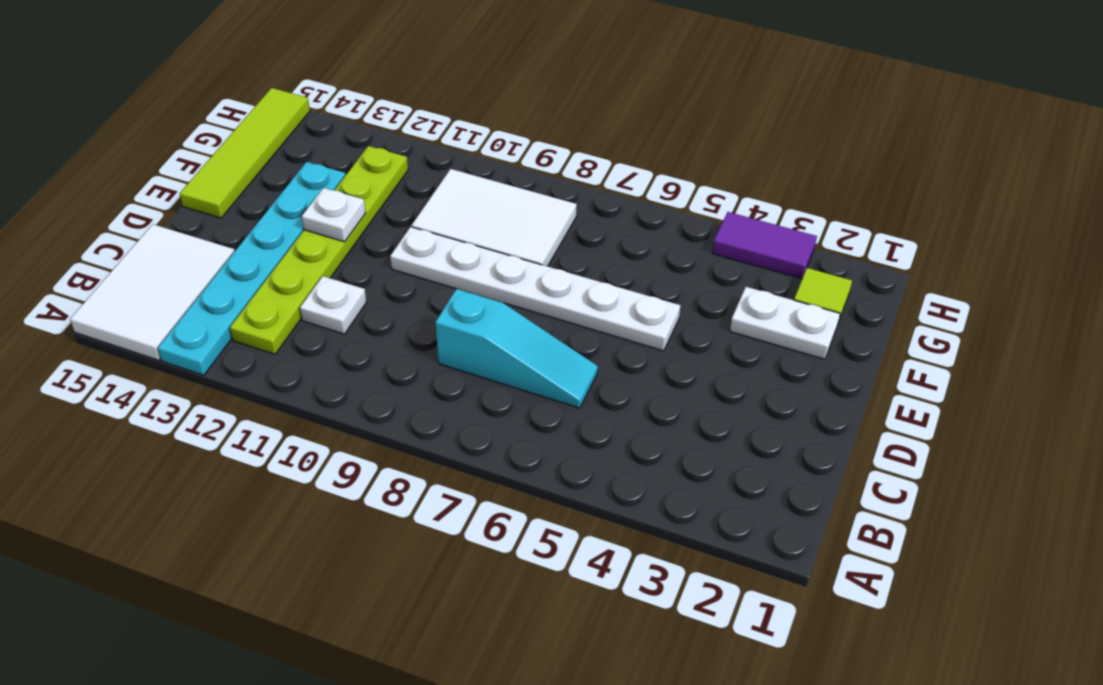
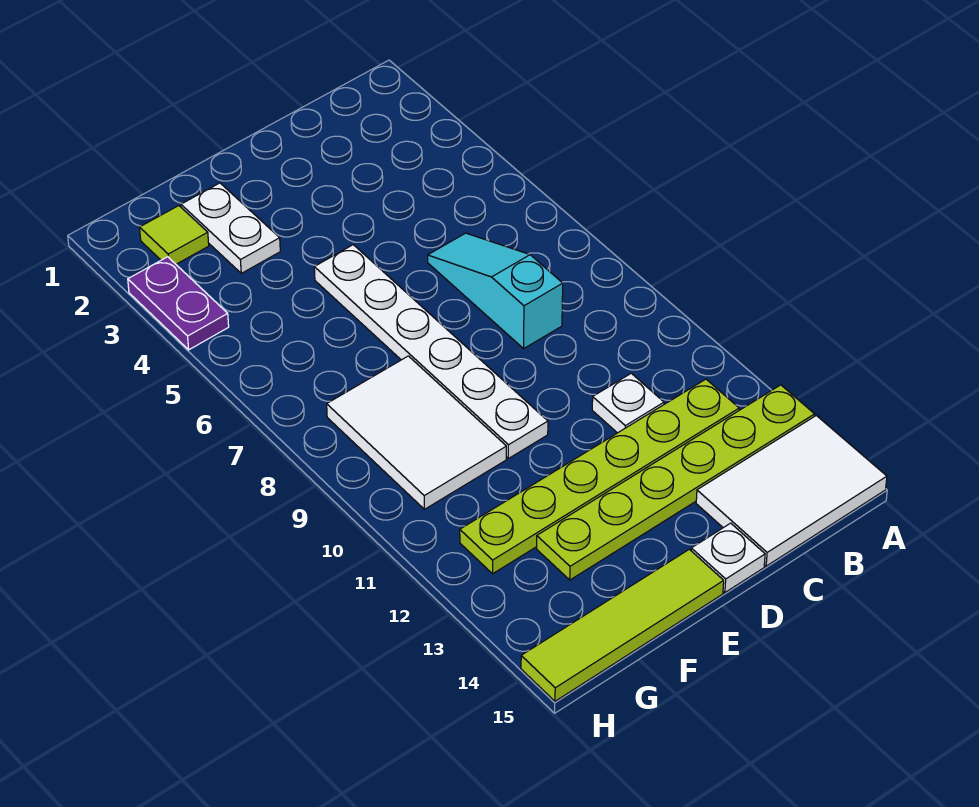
cyan 1x6 plate [158,162,346,375] -> lime 1x6 plate [537,385,815,580]
white 1x1 plate [302,188,365,242] -> white 1x1 plate moved to [691,523,765,593]
purple 1x2 tile [712,212,817,279] -> purple 1x2 plate [128,257,229,350]

